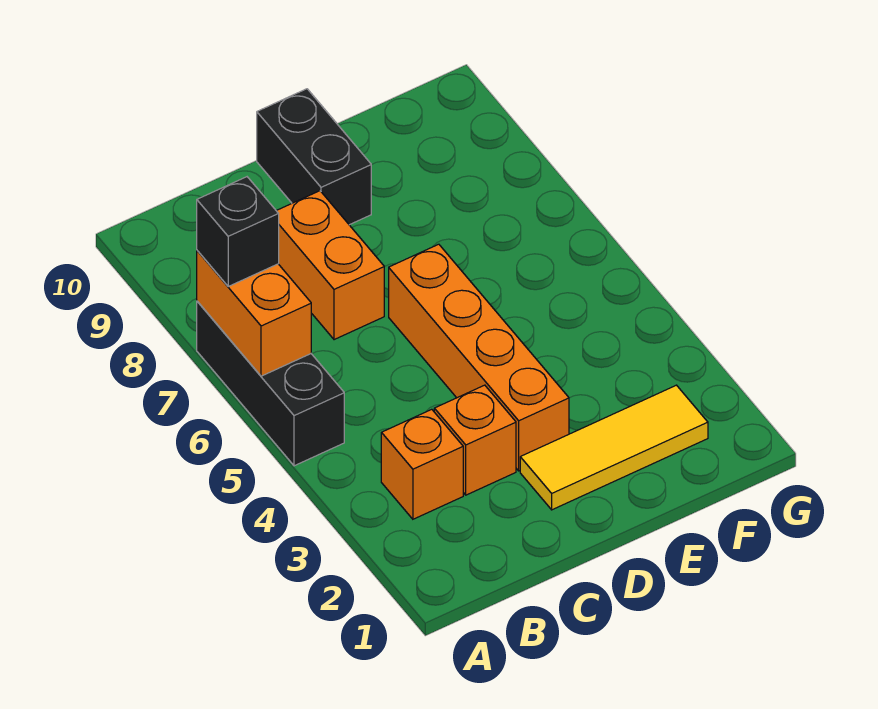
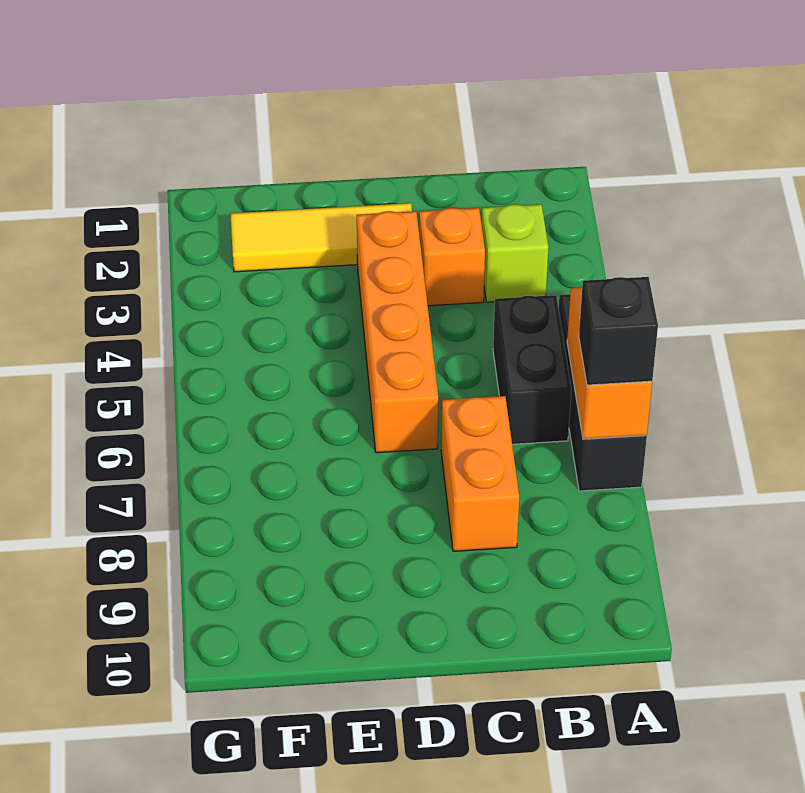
orange 1x1 brick [381,409,463,519] -> lime 1x1 brick [482,204,549,302]
black 1x2 brick [257,89,371,225] -> black 1x2 brick moved to [493,295,571,444]

